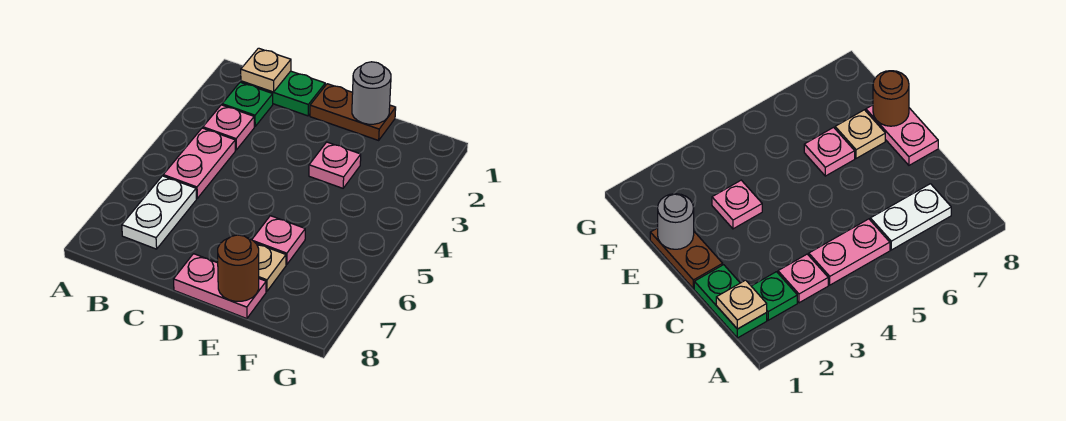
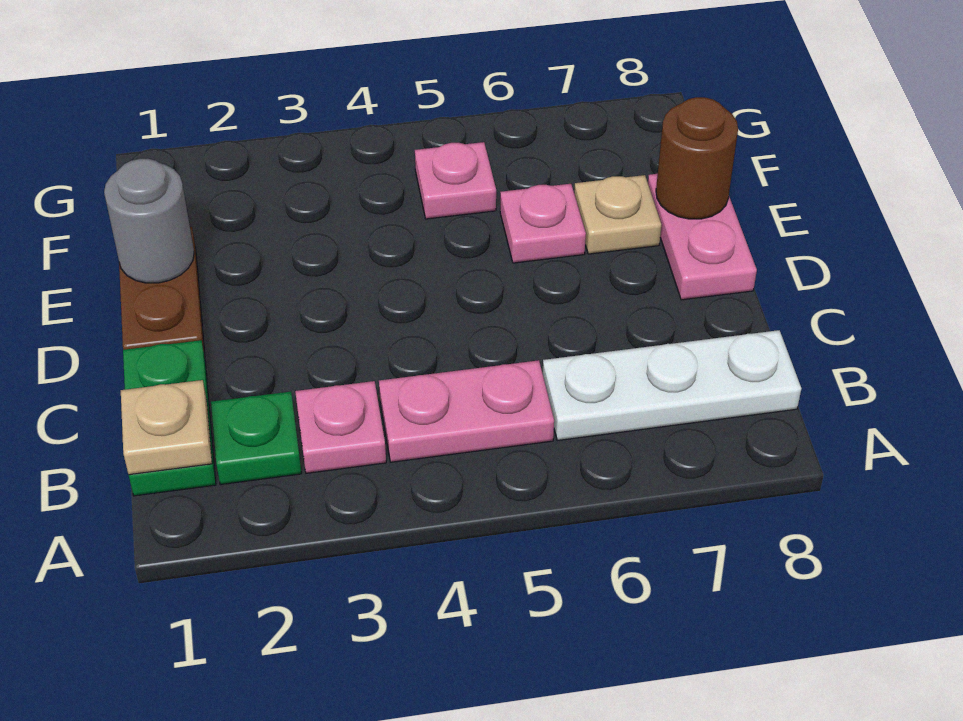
white 1x2 plate [122,176,196,249] -> white 1x3 plate [543,330,801,441]
pink 1x1 plate [309,142,361,188] -> pink 1x1 plate moved to [415,142,496,219]

